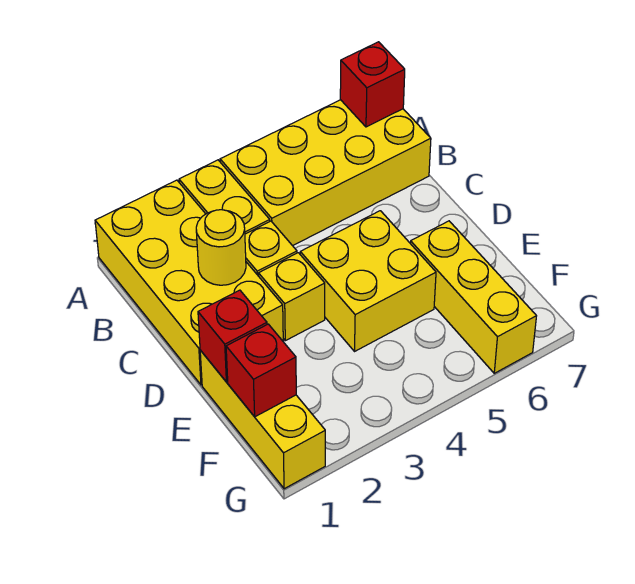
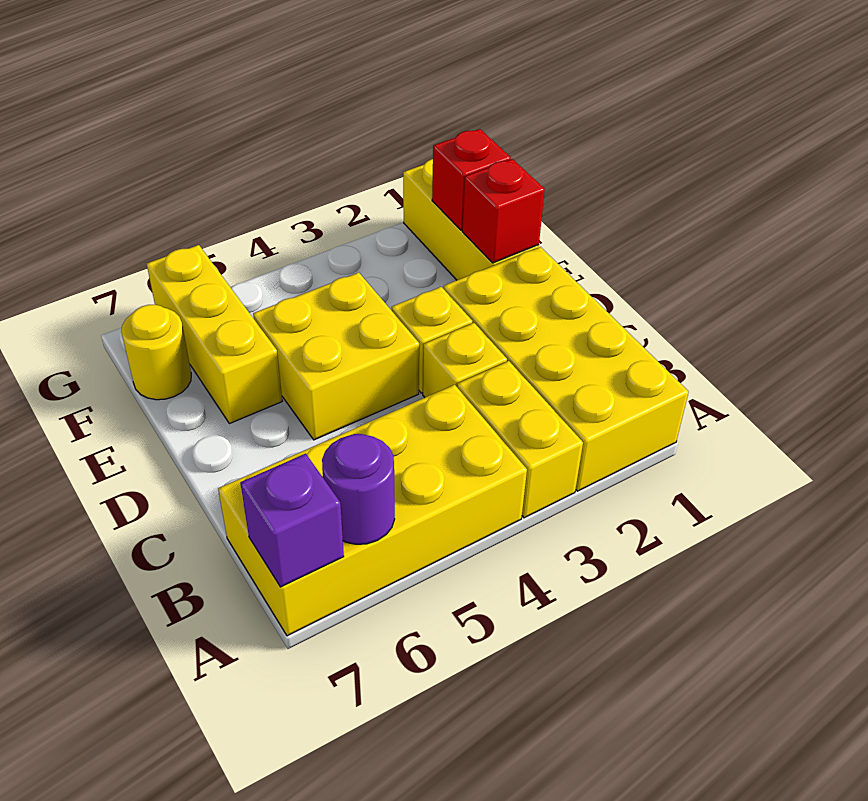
none -> purple 1x1 round brick [322,434,395,544]
red 1x1 brick [340,42,405,127] -> purple 1x1 brick [240,454,344,587]
yellow 1x1 round brick [196,210,246,285] -> yellow 1x1 round brick moved to [121,305,191,400]

